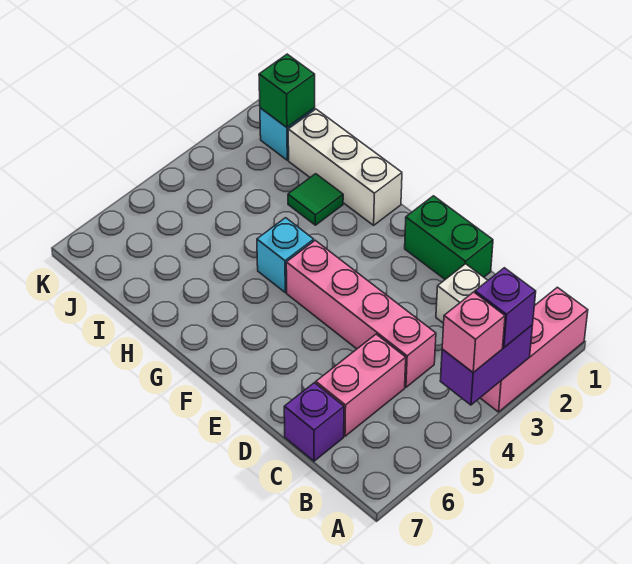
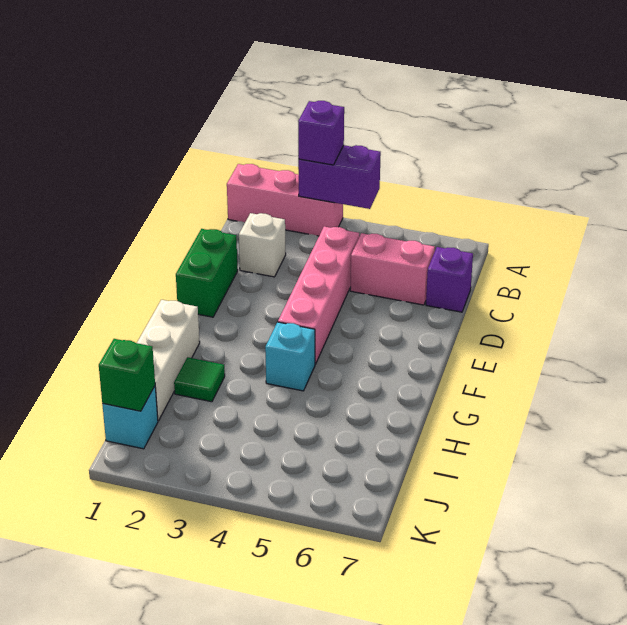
pink 1x1 brick [442,292,505,372] -> none

